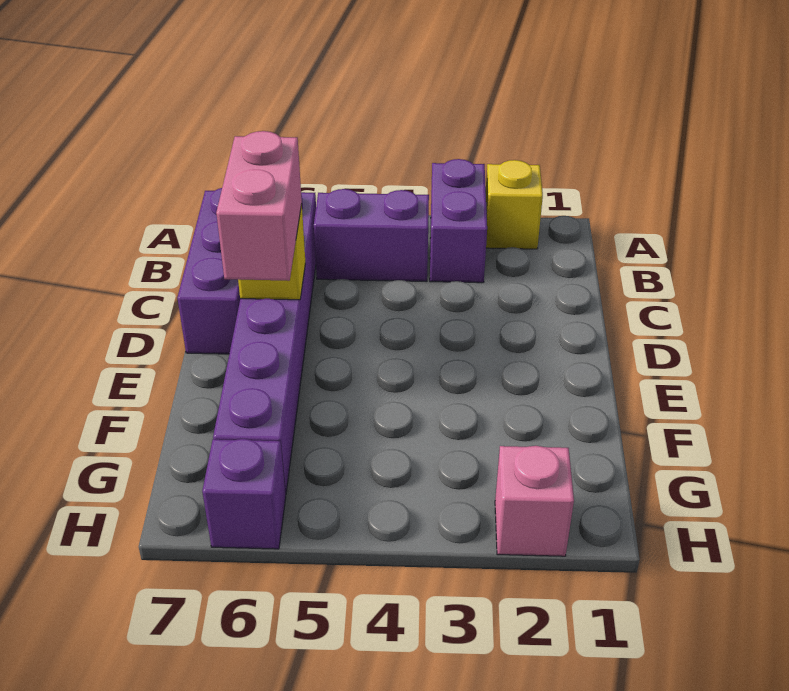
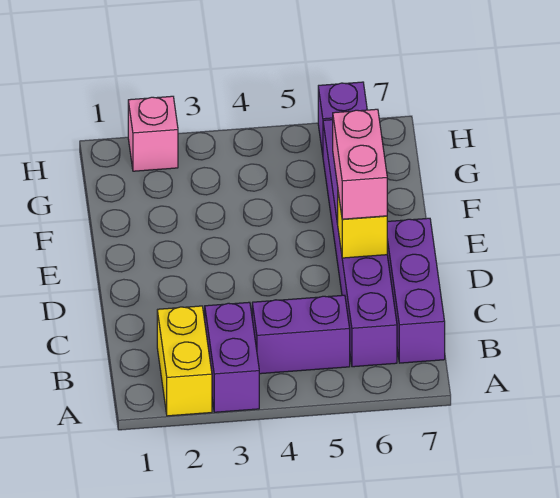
yellow 1x1 brick [486,160,543,249] -> yellow 1x2 brick [157,306,212,416]

